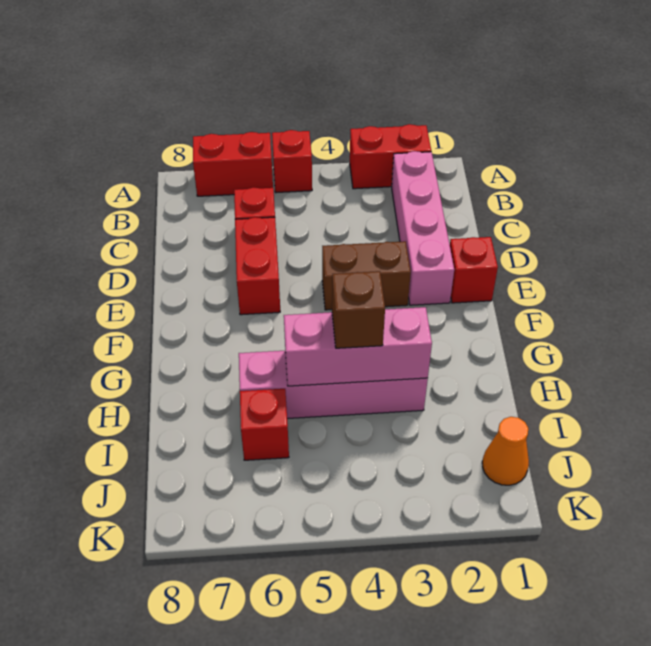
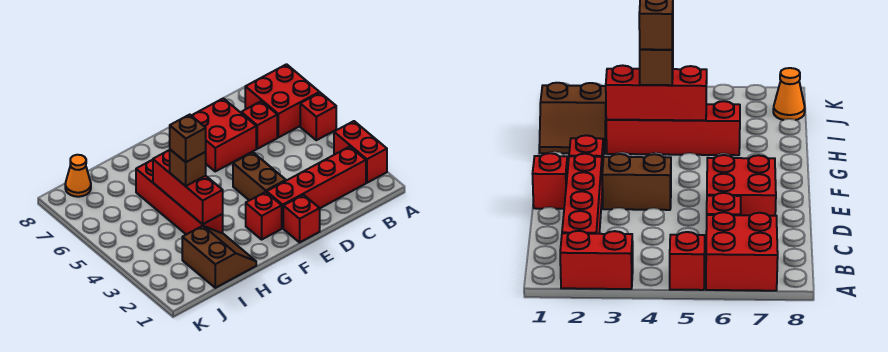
red 1x2 brick [193,132,273,196] -> red 2x2 brick [245,64,320,137]
pink 1x4 brick [392,151,454,305] -> red 1x4 brick [267,147,366,228]
red 1x2 brick [235,217,280,315] -> red 2x2 brick [191,98,256,171]
none -> brown 2x2 slope [182,226,256,288]
pink 1x4 brick [239,351,428,419] -> red 1x4 brick [136,160,223,234]
pink 1x3 brick [284,307,432,386] -> red 1x3 brick [153,150,223,224]
none -> brown 1x1 brick [170,115,206,162]
red 1x1 brick [240,389,289,460] -> red 1x1 brick moved to [246,192,282,239]
orange 1x1 cone [482,417,529,485] -> orange 1x1 cone moved to [65,155,91,197]

